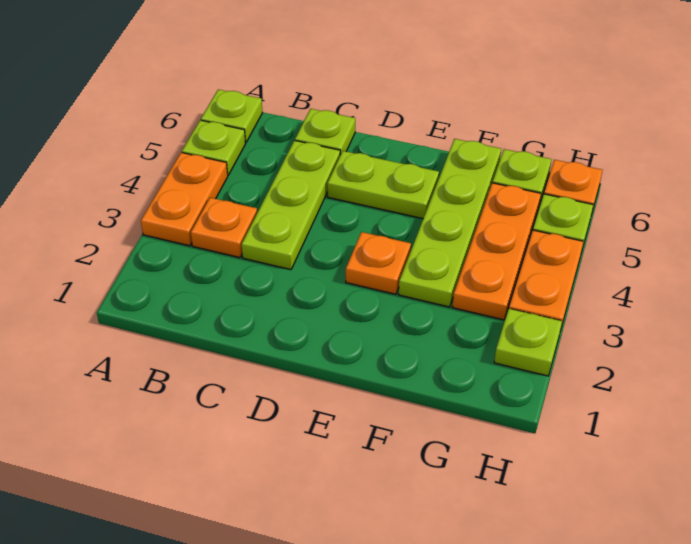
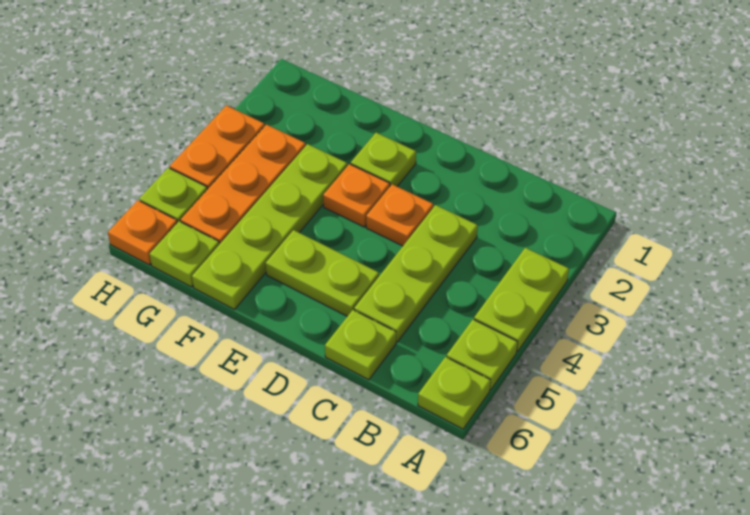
orange 1x2 plate [141,153,228,246] -> lime 1x2 plate [474,248,569,352]
orange 1x1 plate [191,198,257,258] -> orange 1x1 plate moved to [366,184,433,246]
lime 1x1 plate [494,308,562,376] -> lime 1x1 plate moved to [351,133,416,186]

